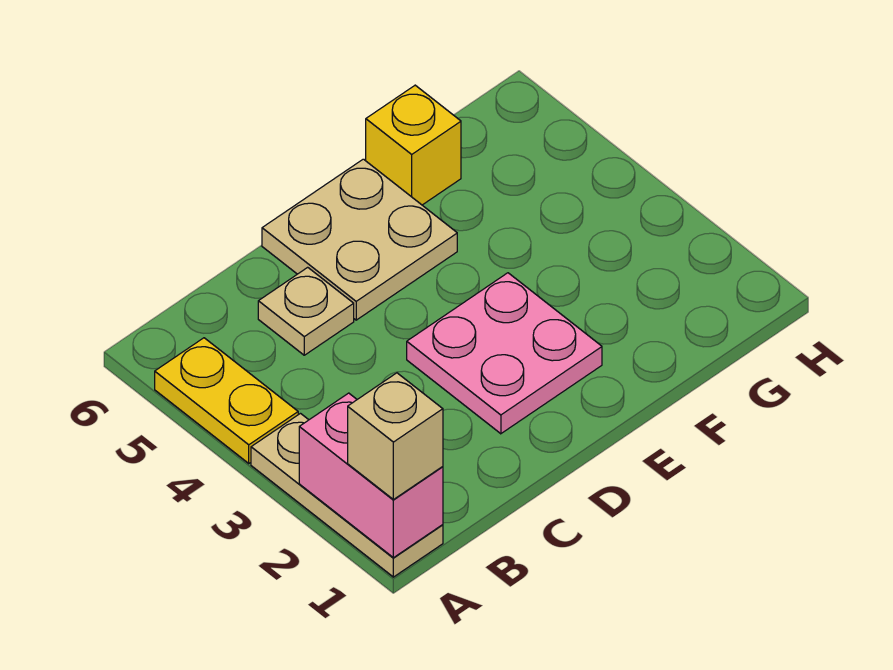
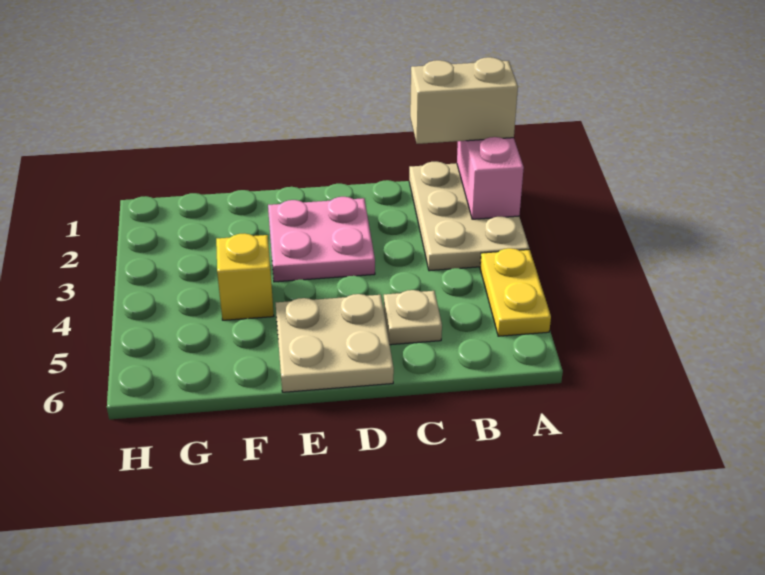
tan 1x3 plate [251,414,443,577] -> tan 2x3 plate [409,162,529,271]
tan 1x1 brick [348,373,443,500] -> tan 1x2 brick [410,57,518,144]
yellow 1x1 brick [366,85,461,205] -> yellow 1x1 brick moved to [216,233,274,320]

